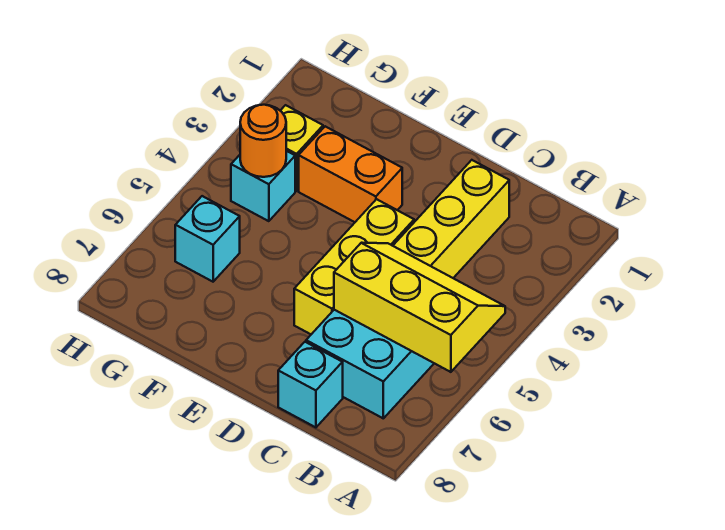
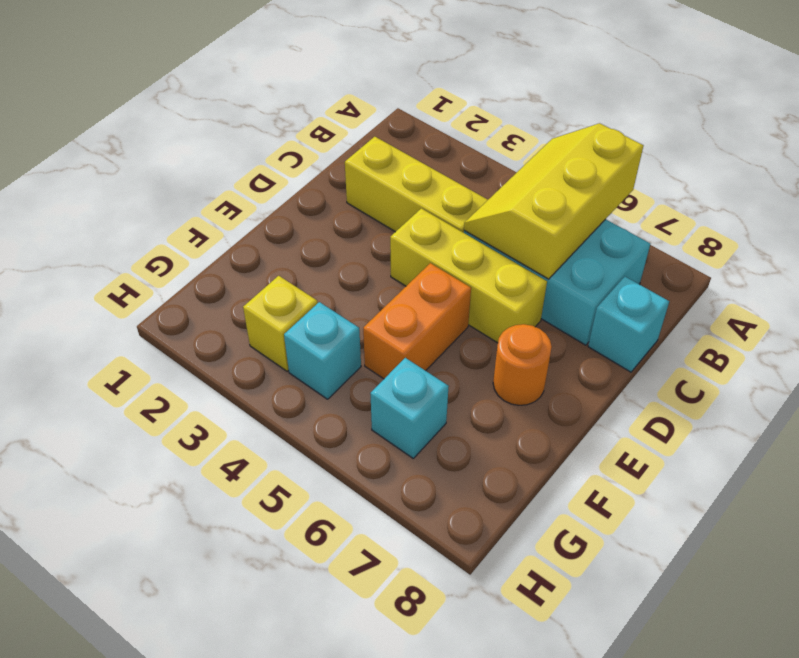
orange 1x2 brick [299,126,402,222] -> orange 1x2 brick moved to [363,263,471,379]
orange 1x1 round brick [240,105,286,177] -> orange 1x1 round brick moved to [493,324,552,405]

